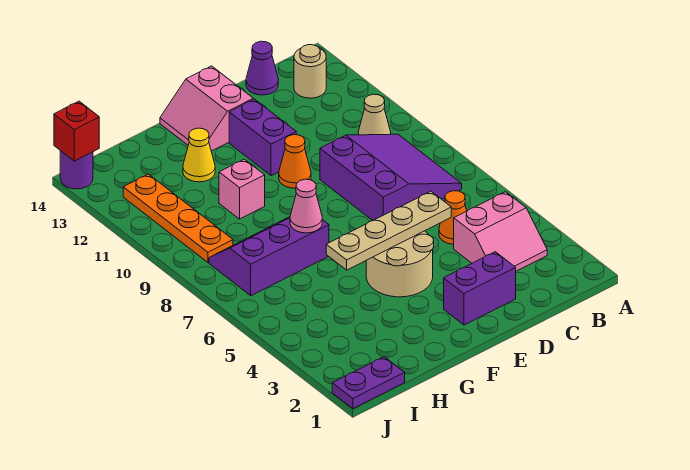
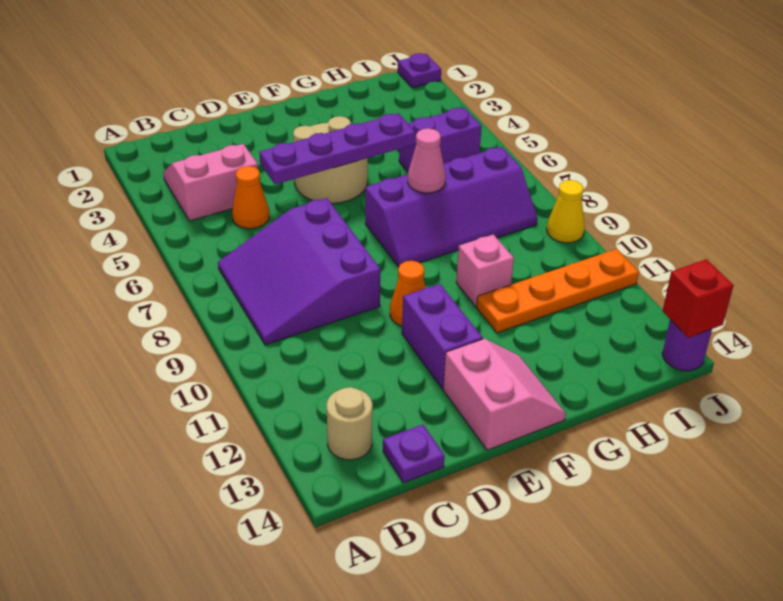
tan 1x1 cone [358,94,391,135] -> none
purple 1x1 cone [246,41,278,95] -> purple 1x1 plate [383,425,445,483]
purple 1x2 brick [444,252,516,325] -> purple 1x2 brick moved to [399,108,482,172]
tan 1x4 plate [326,191,451,270] -> purple 1x4 plate [259,113,415,184]
purple 2x3 slope [209,217,329,296] -> purple 2x4 slope [365,147,538,267]
yellow 1x1 cone [183,128,215,182] -> yellow 1x1 cone moved to [547,180,585,243]
purple 1x2 plate [332,357,405,409] -> purple 1x1 plate [398,53,441,88]
orange 1x4 plate [123,174,233,262] -> orange 1x4 plate turned to [477,249,639,333]

